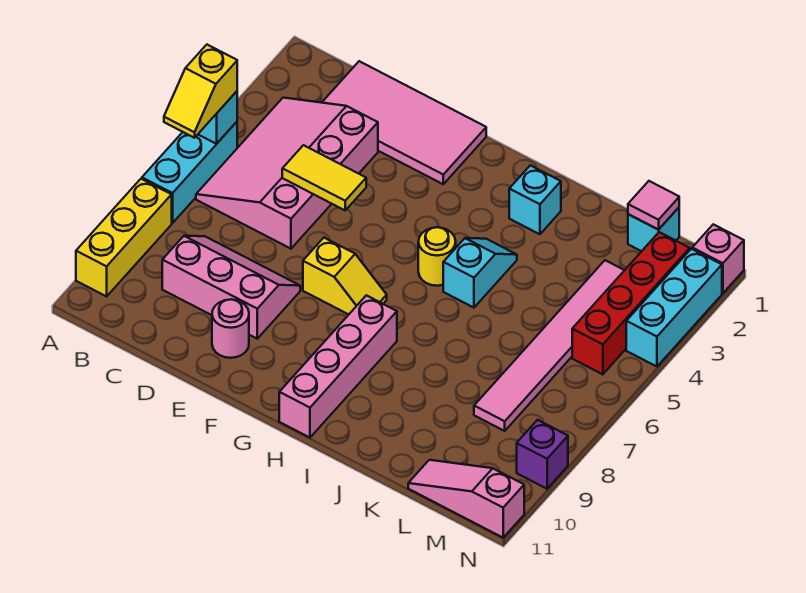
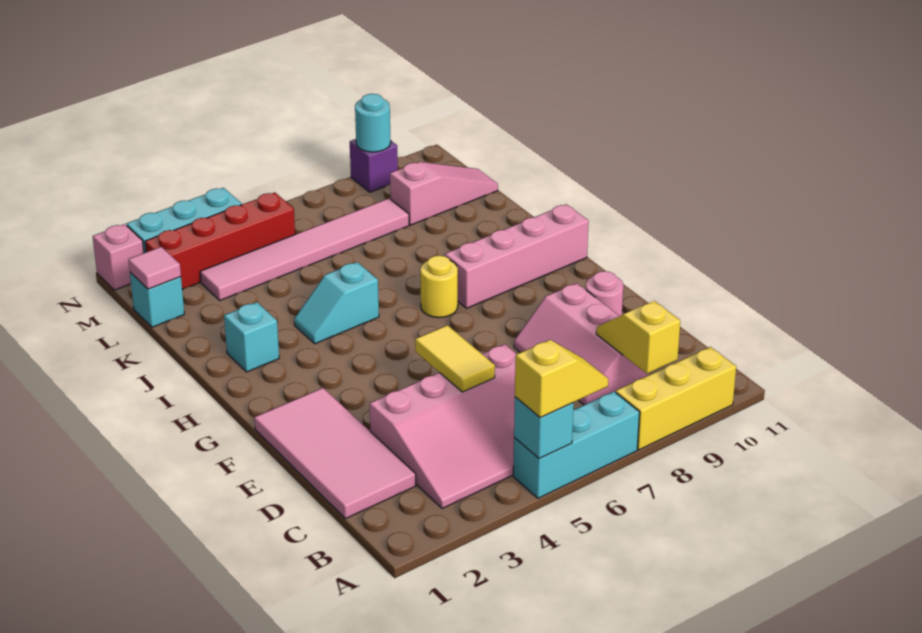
yellow 1x2 slope [303,238,387,314] -> yellow 1x2 slope moved to [596,301,680,374]
yellow 1x1 round brick [418,227,456,286] -> yellow 1x1 round brick moved to [420,256,458,318]
pink 1x3 slope [408,460,524,538] -> pink 1x3 slope turned to [390,162,498,225]
none -> cyan 1x1 round brick [355,94,391,152]

